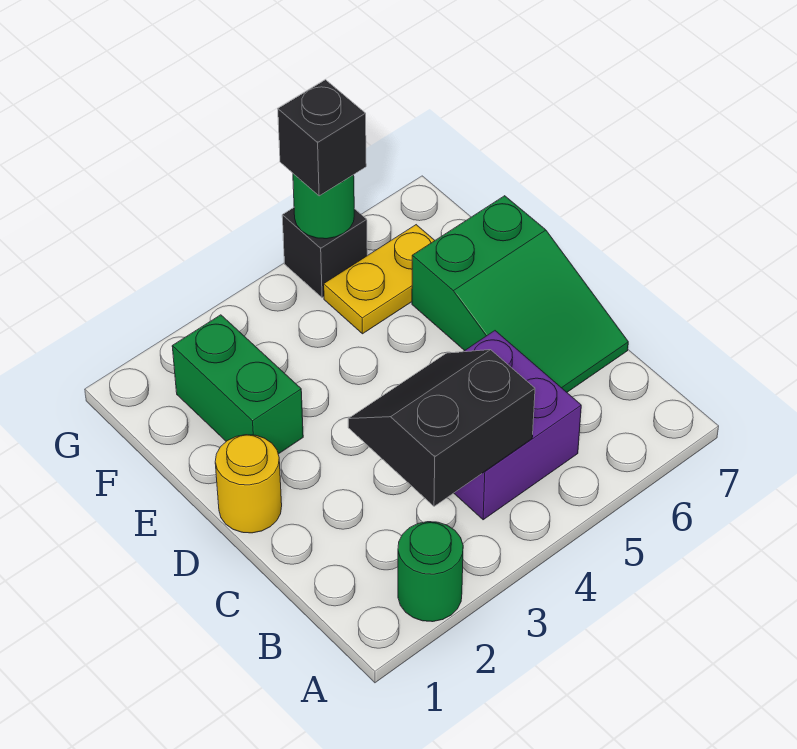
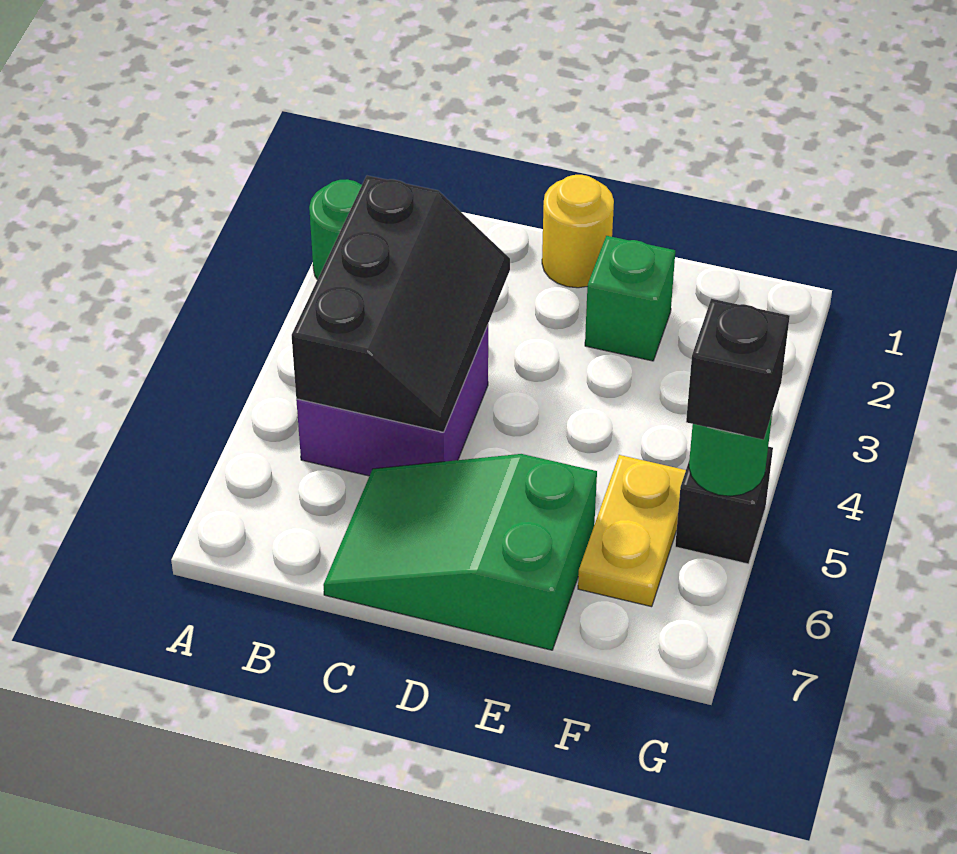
black 2x2 slope [348,350,535,506] -> black 2x3 slope [292,176,510,432]
green 1x2 brick [172,315,303,454] -> green 1x1 brick [585,236,675,361]

